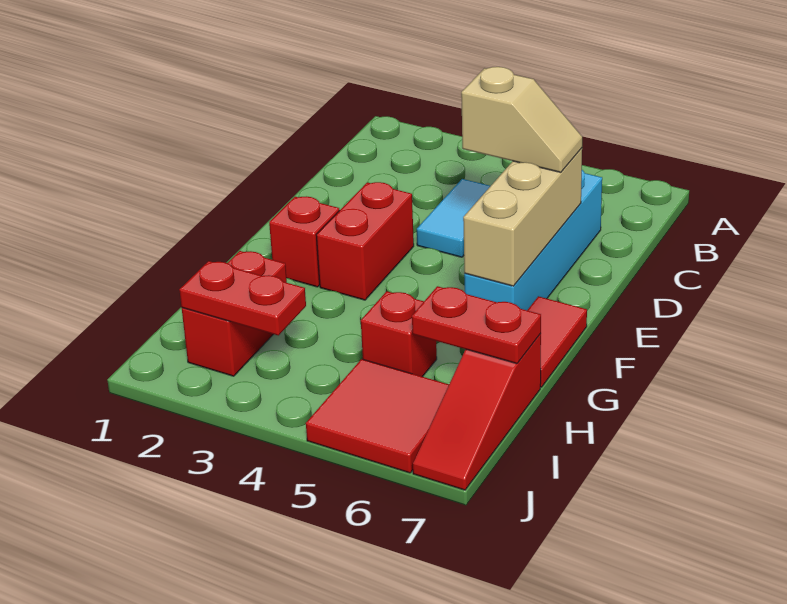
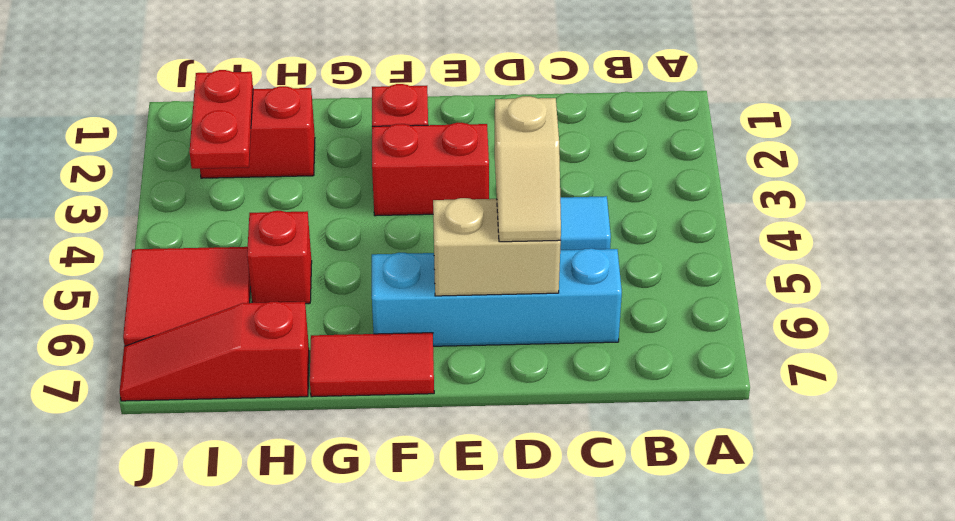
tan 1x3 brick [463,148,582,286] -> tan 1x2 brick [433,198,561,296]
red 1x2 plate [412,286,541,364] -> none

